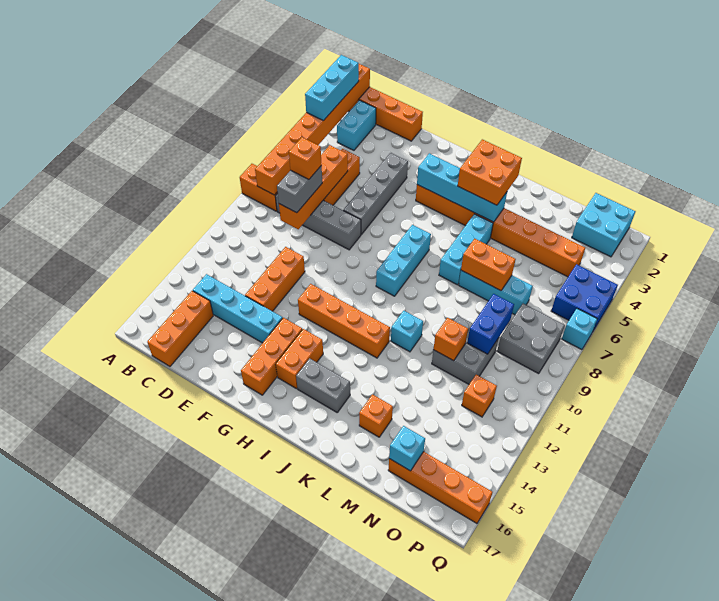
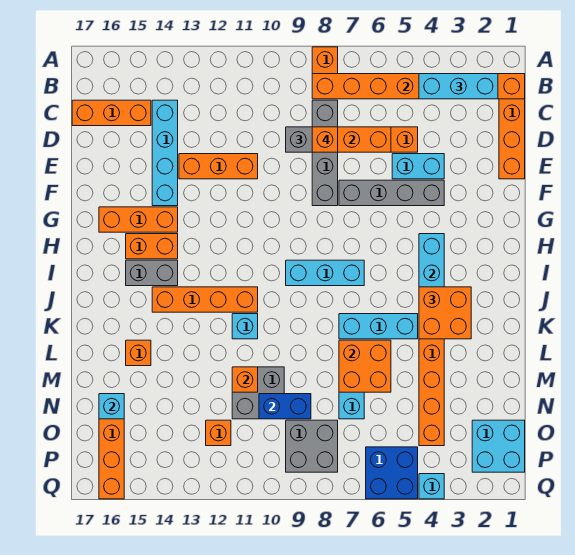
cyan 1x2 brick [337,100,376,150] -> cyan 1x2 brick moved to [392,154,444,179]
orange 1x4 brick [298,284,390,358] -> orange 1x4 brick turned to [152,287,258,312]
grey 1x2 brick [296,358,350,412] -> grey 1x2 brick turned to [126,260,178,286]
orange 1x2 brick [461,239,516,291] -> orange 2x2 brick [339,340,391,392]
cyan 1x1 brick [562,309,597,350] -> cyan 1x1 brick moved to [419,474,444,499]

